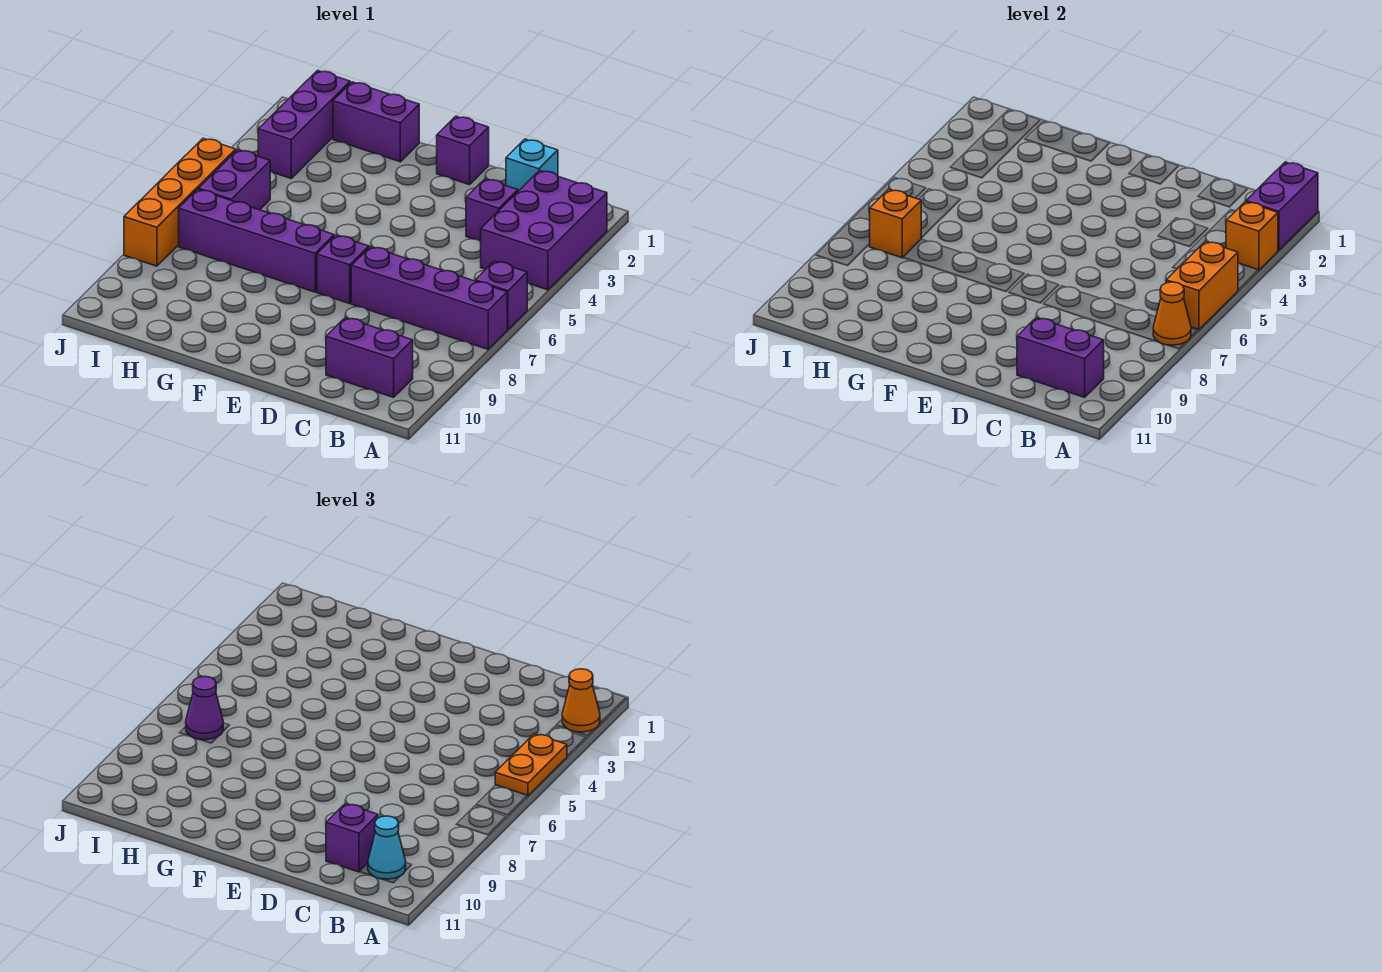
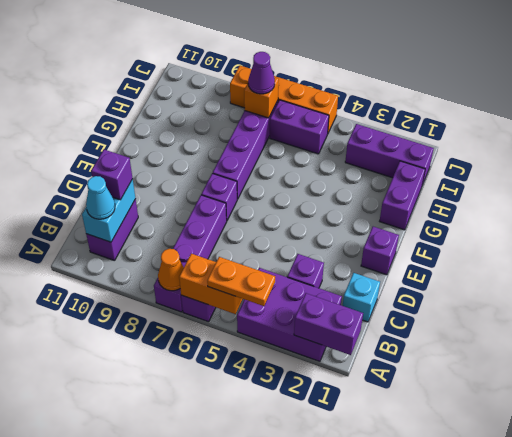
orange 1x1 cone [562,669,600,732] -> none
orange 1x1 brick [1226,202,1278,270] -> none
purple 1x2 brick [1017,318,1104,397] -> cyan 1x2 brick [82,179,136,242]

